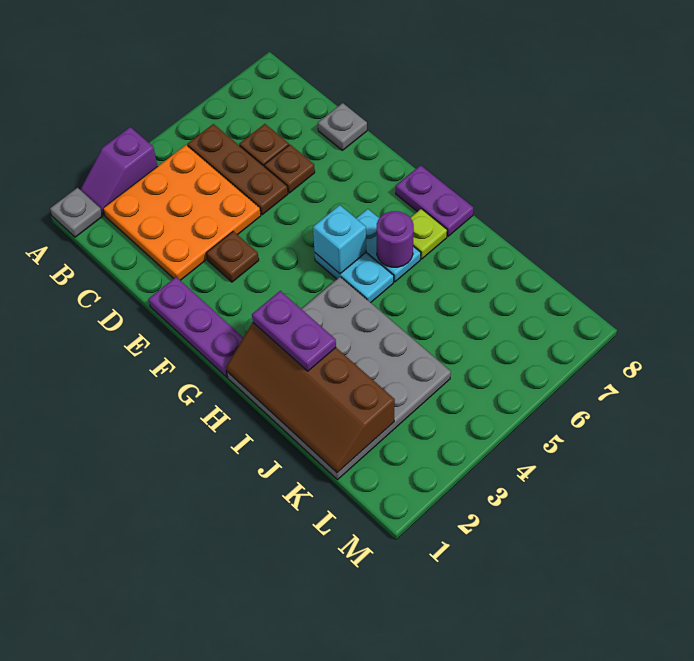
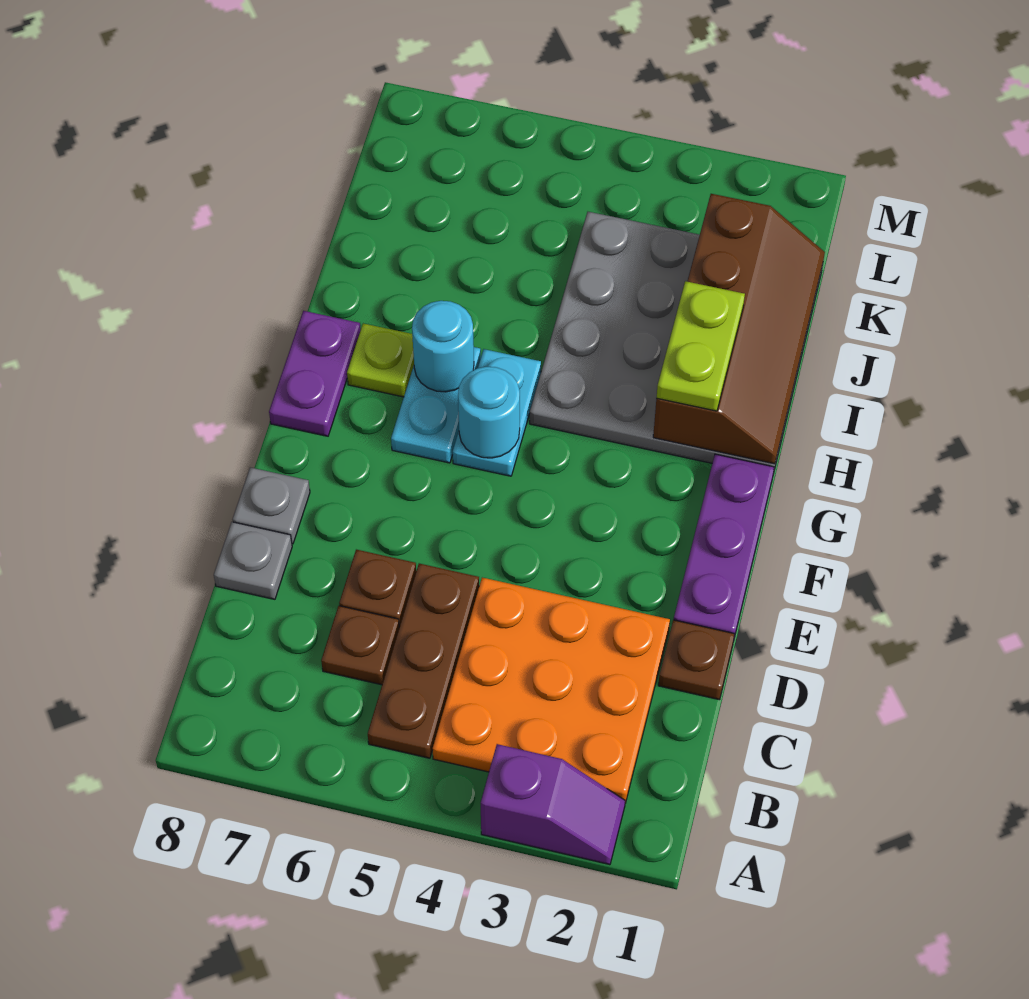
grey 1x1 plate [50,188,102,237] -> grey 1x1 plate moved to [232,467,310,544]
brown 1x1 plate [206,231,259,282] -> brown 1x1 plate moved to [658,620,734,700]
cyan 1x1 brick [313,205,366,274] -> cyan 1x1 round brick [458,367,520,458]
purple 1x2 plate [252,291,336,371] -> lime 1x2 plate [657,281,745,411]
purple 1x1 round brick [377,211,414,267] -> cyan 1x1 round brick [412,301,474,392]

